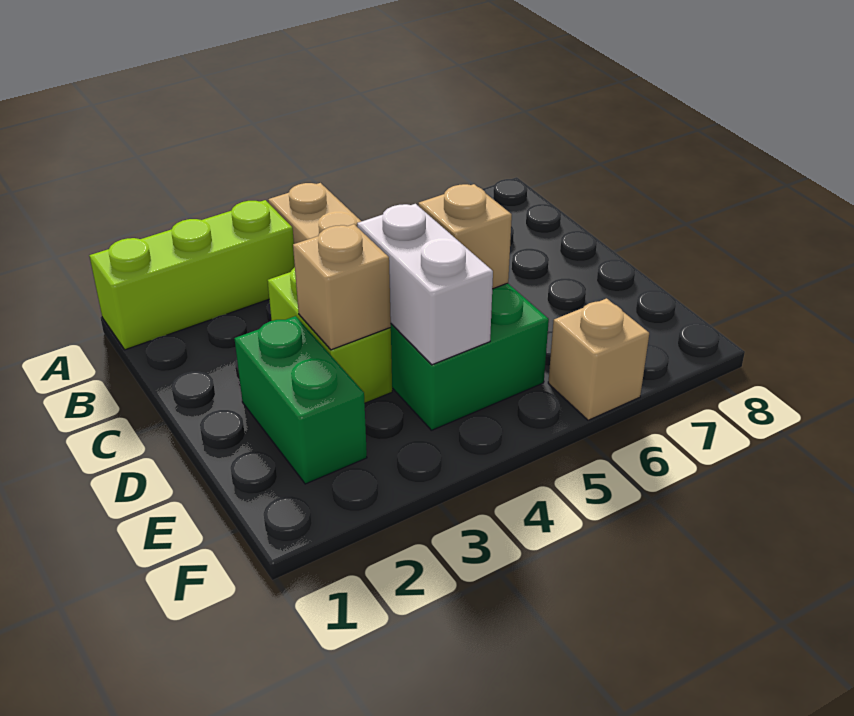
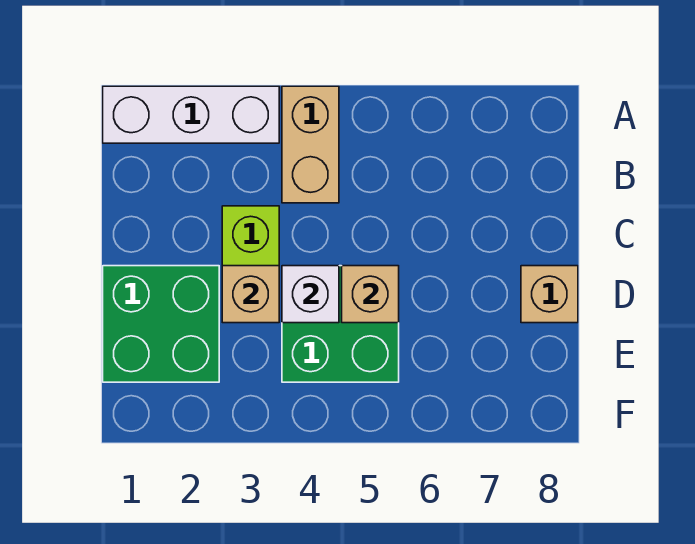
lime 1x3 brick [89,200,295,350] -> white 1x3 brick [103,86,279,143]
green 1x2 brick [234,316,367,484] -> green 2x2 brick [103,266,219,382]
white 1x2 brick [357,204,493,365] -> white 1x1 brick [282,266,339,323]
tan 1x1 brick [548,298,649,420] -> tan 1x1 brick moved to [521,266,578,323]

